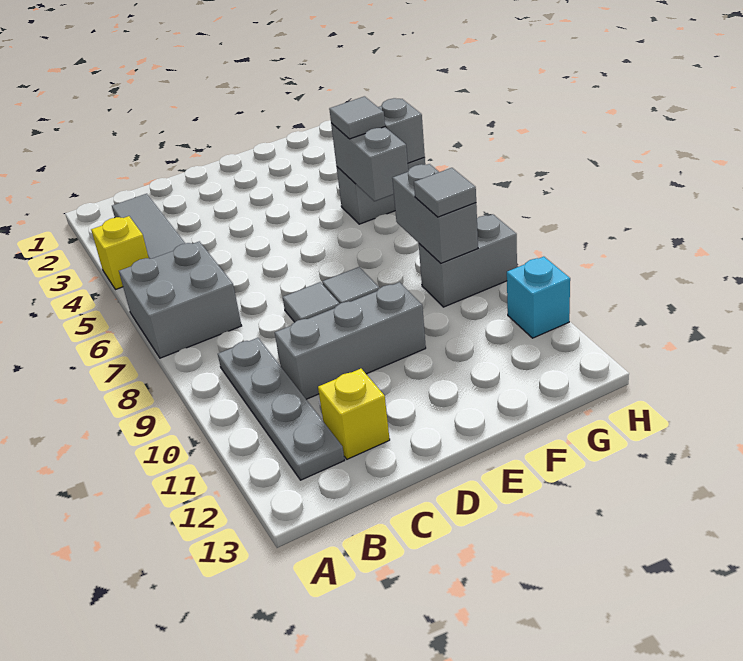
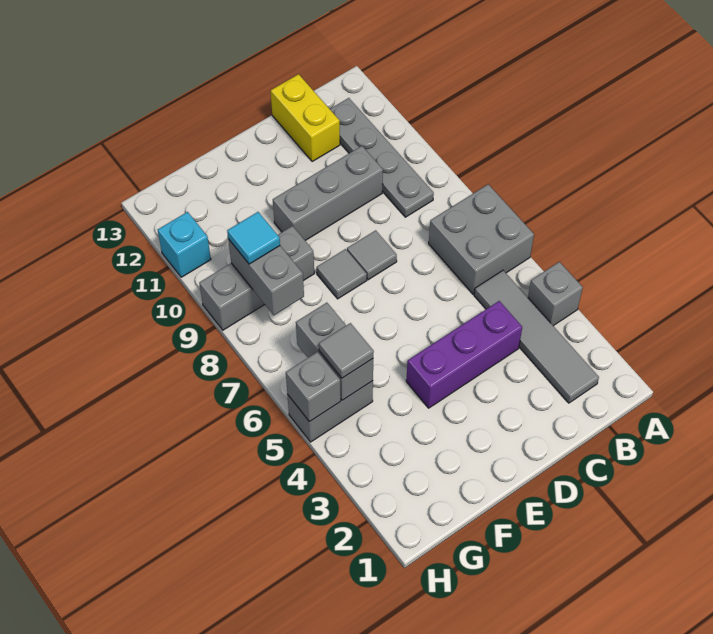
yellow 1x1 brick [91,216,149,290] -> grey 1x1 brick [528,262,583,326]
none -> purple 1x3 brick [406,301,522,408]
yellow 1x1 brick [318,369,390,459] -> yellow 1x2 brick [271,74,340,162]
grey 1x2 brick [419,214,517,307] -> grey 1x3 brick [199,226,314,330]
grey 1x1 tile [414,168,476,217] -> cyan 1x1 tile [227,212,280,264]

